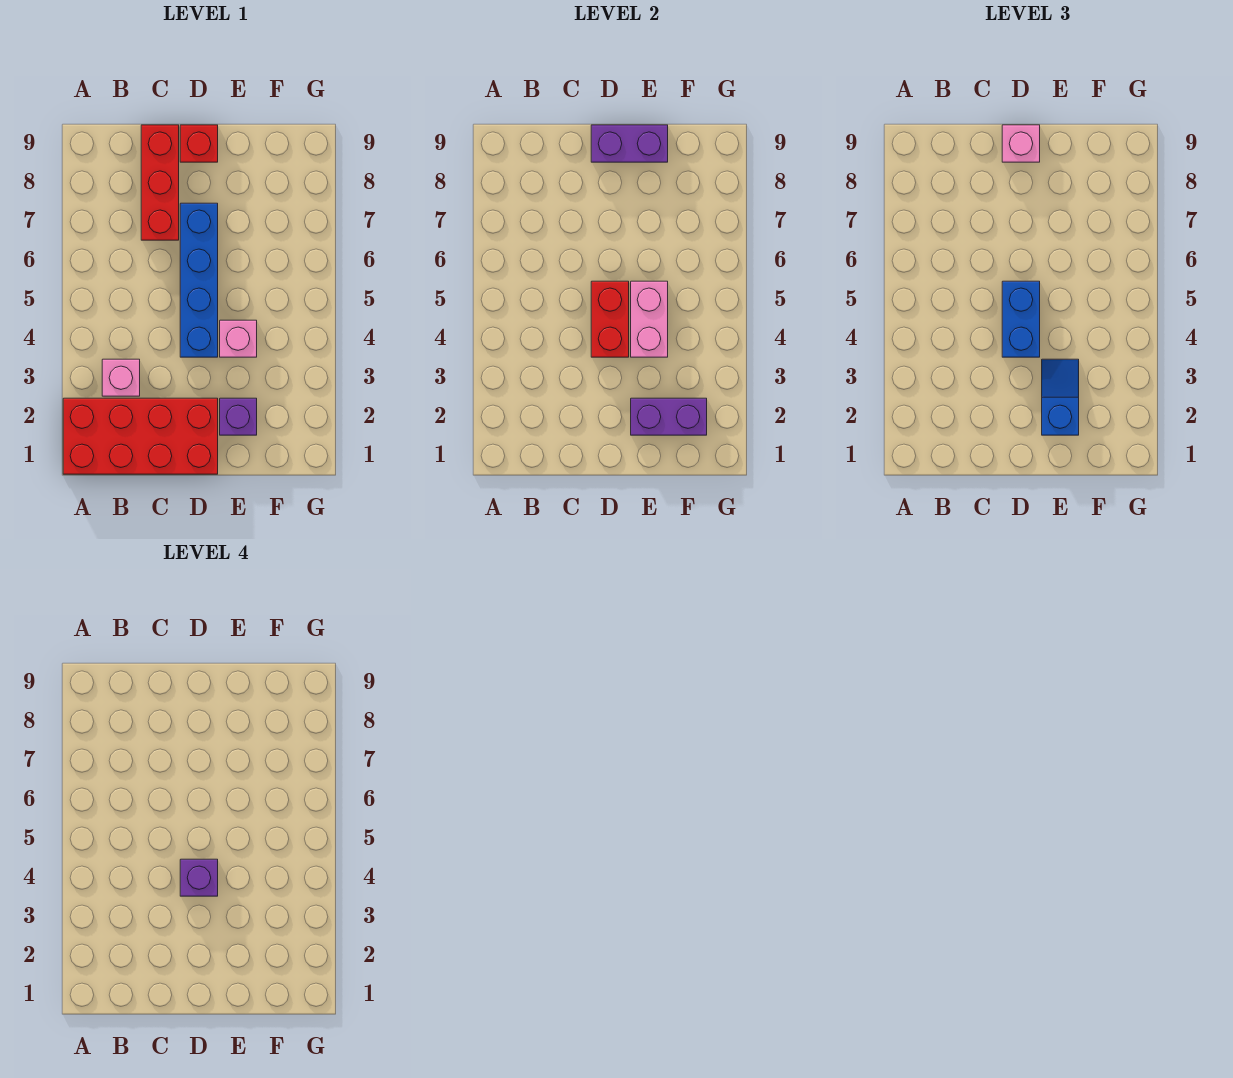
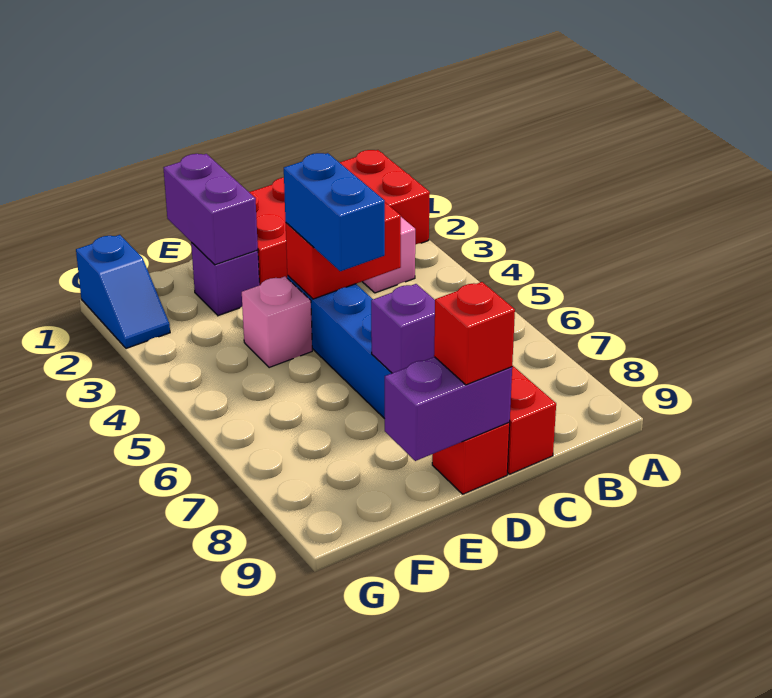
red 1x2 brick [591,281,629,357] -> red 1x2 brick turned to [286,203,401,299]
purple 1x1 brick [180,859,218,896] -> purple 1x1 brick moved to [371,284,435,373]
pink 1x1 brick [1002,125,1040,162] -> red 1x1 brick [434,282,515,385]
purple 1x2 brick [631,398,707,435] -> purple 1x2 brick turned to [164,154,258,265]
blue 1x2 slope [1042,359,1079,435] -> blue 1x2 slope moved to [76,235,170,348]
pink 1x2 brick [631,281,668,357] -> none

